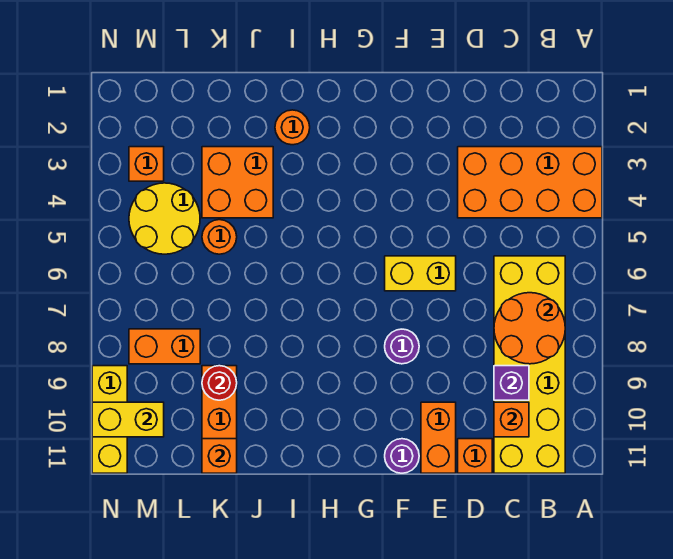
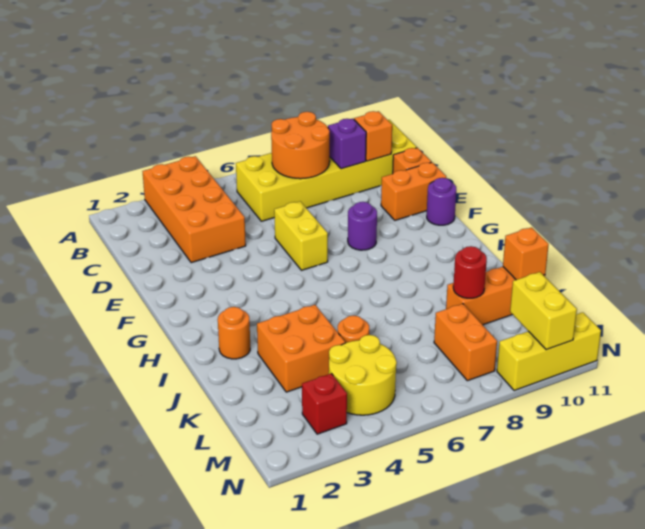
orange 1x1 brick [129,147,164,181] -> red 1x1 brick [302,373,347,434]

